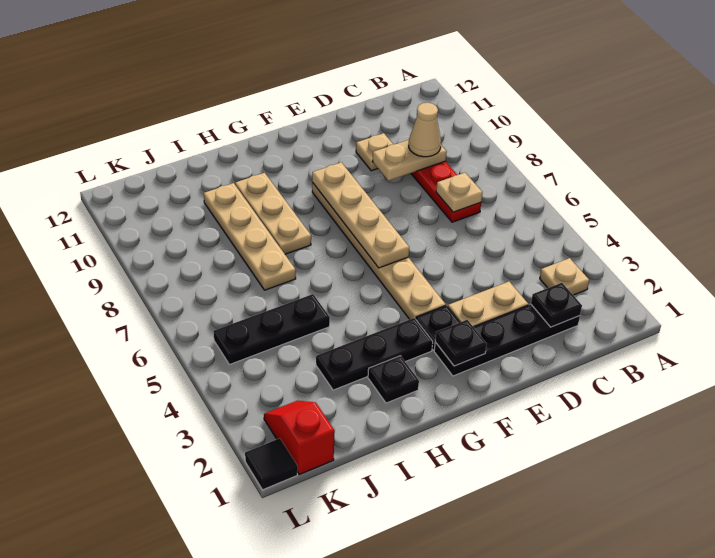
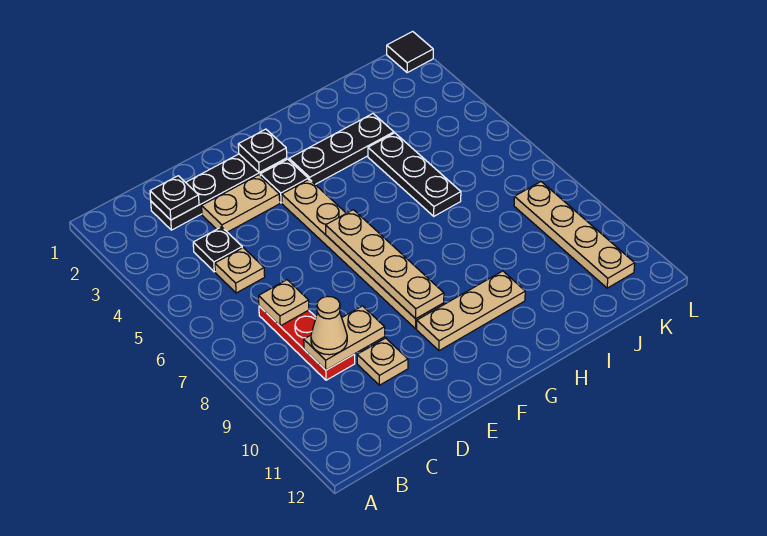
tan 1x1 plate [540,258,589,295] -> tan 1x1 plate moved to [215,248,265,293]
black 1x1 plate [368,356,419,403] -> black 1x1 plate moved to [193,227,242,272]
tan 1x3 plate [235,173,311,254] -> tan 1x3 plate turned to [417,271,525,351]
black 1x3 plate [213,294,330,365] -> black 1x3 plate turned to [368,133,461,216]
tan 1x4 plate [204,183,296,290] -> tan 1x4 plate moved to [514,182,635,288]
red 1x2 slope [264,400,335,474] -> none

